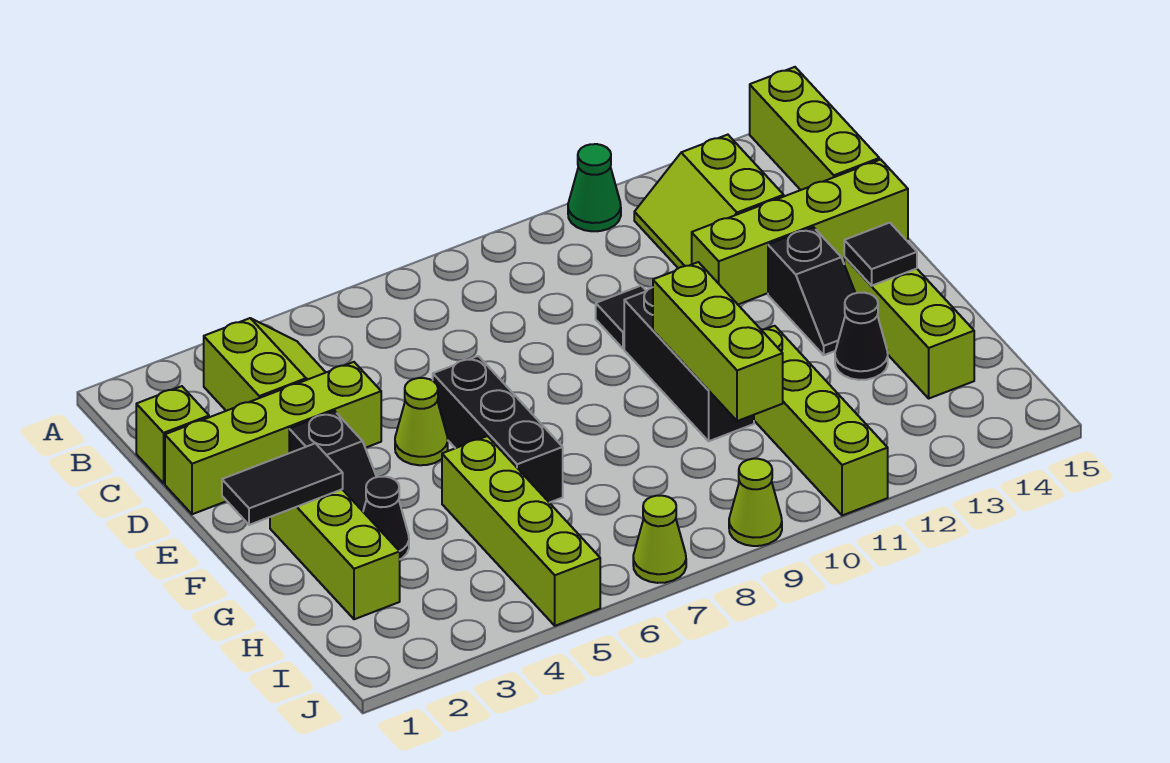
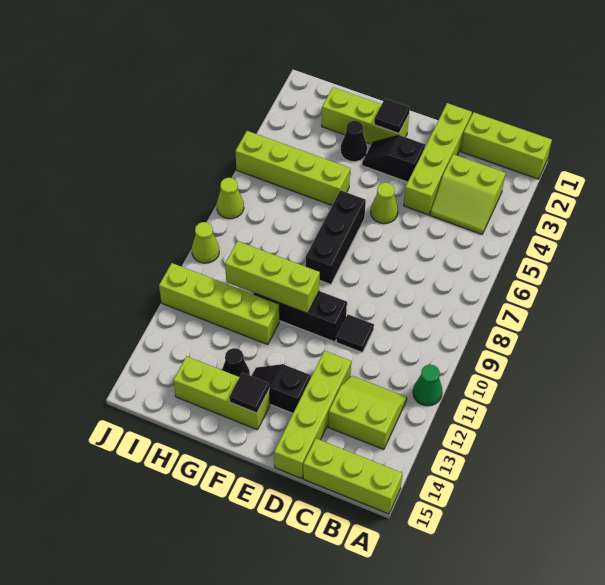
lime 1x1 brick [136,386,209,483] -> lime 1x3 brick [461,112,552,179]
black 1x3 brick [433,356,563,503] -> black 1x3 brick turned to [306,190,366,285]
black 1x2 tile [222,443,343,525] -> black 1x1 tile [374,99,410,134]

